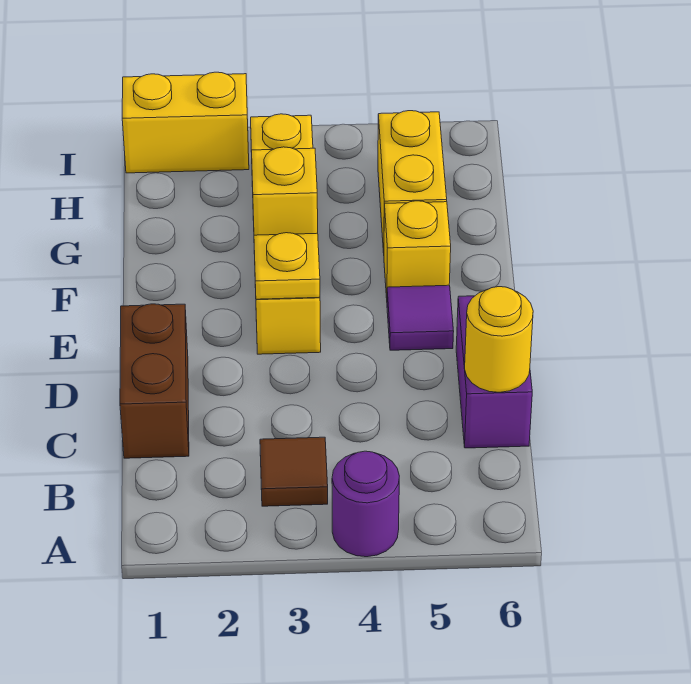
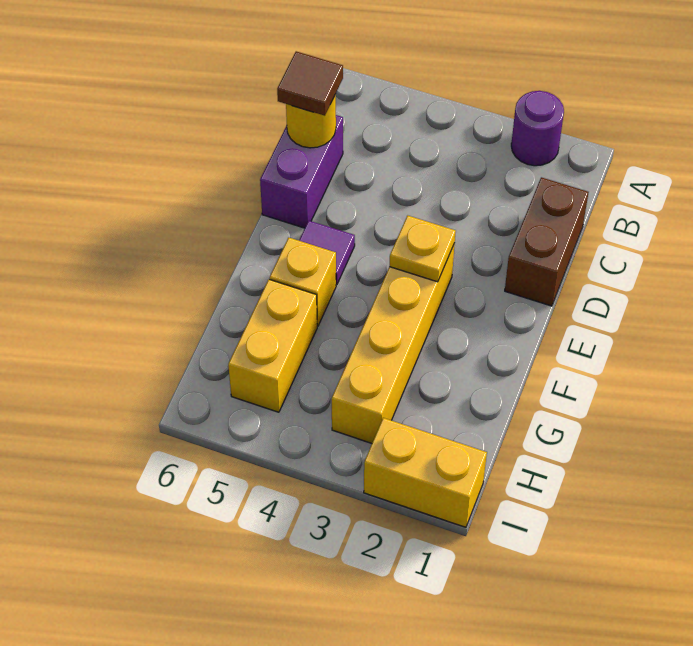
purple 1x1 round brick [332,451,399,557] -> purple 1x1 round brick moved to [511,91,564,166]
brown 1x1 tile [260,437,328,506] -> brown 1x1 tile moved to [277,51,343,116]
yellow 1x1 brick [251,147,318,235] -> none

